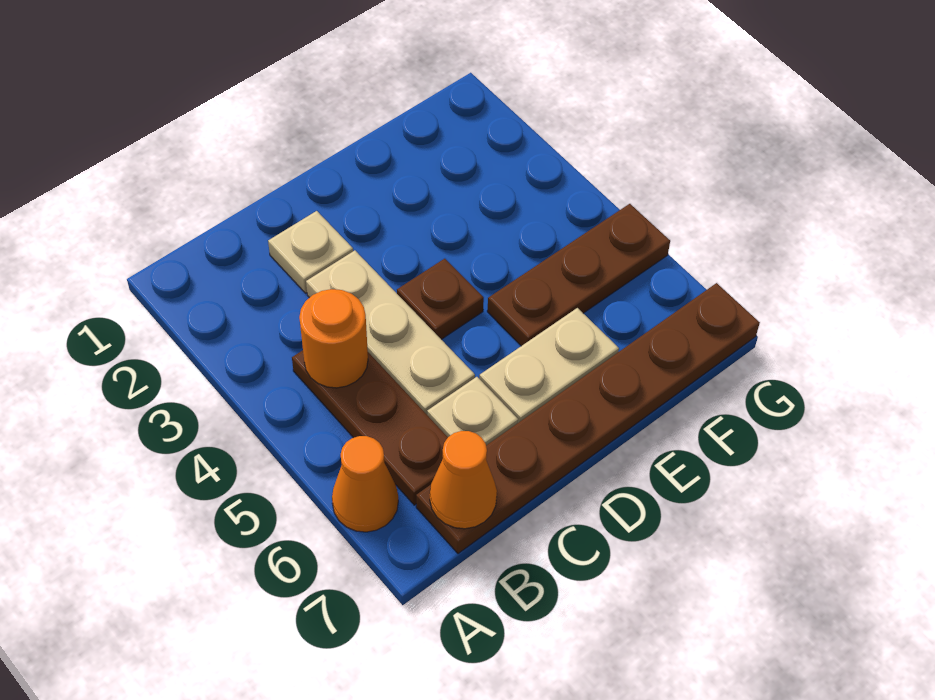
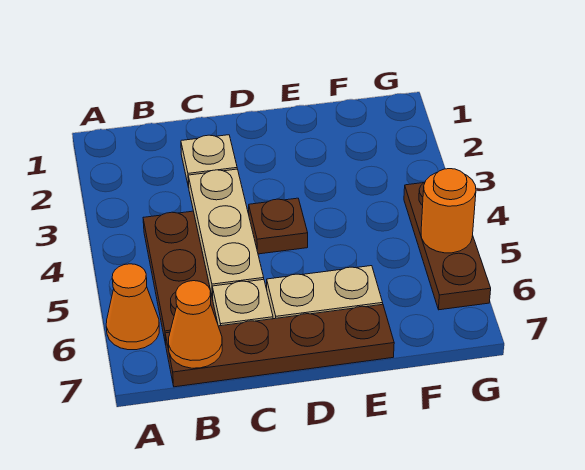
orange 1x1 round brick [299,289,368,388] -> orange 1x1 round brick moved to [421,169,476,253]
brown 1x6 plate [416,283,760,554] -> brown 1x4 plate [165,304,394,387]
brown 1x3 plate [487,204,670,346] -> brown 1x3 plate turned to [404,182,491,310]

